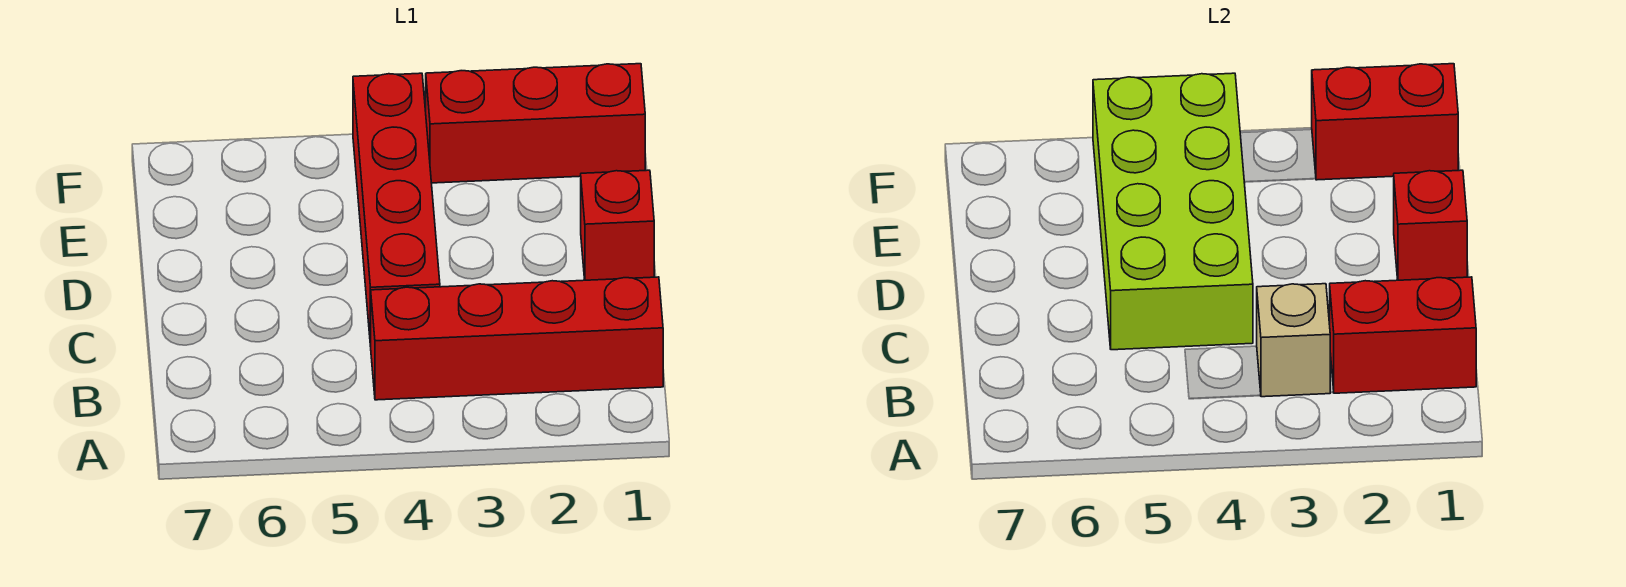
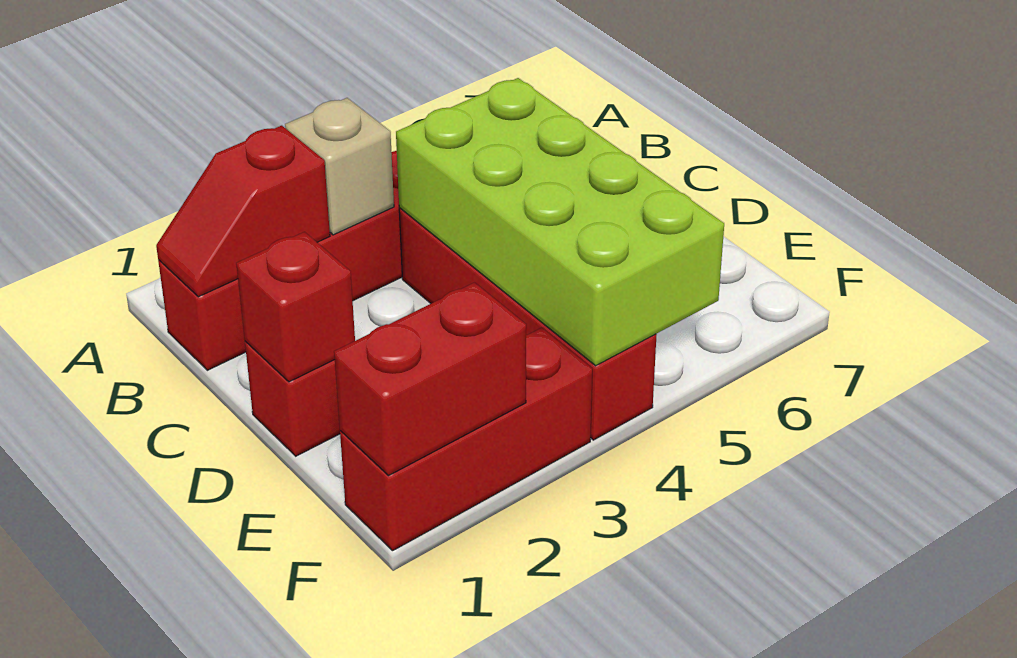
red 1x2 brick [1330,277,1476,393] -> red 1x2 slope [156,126,330,297]

